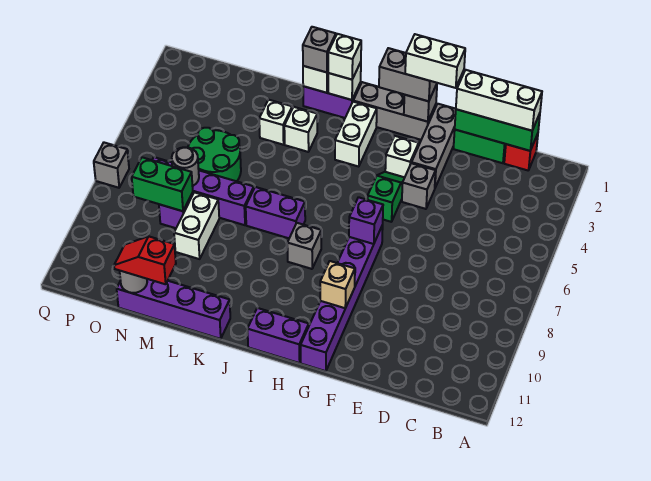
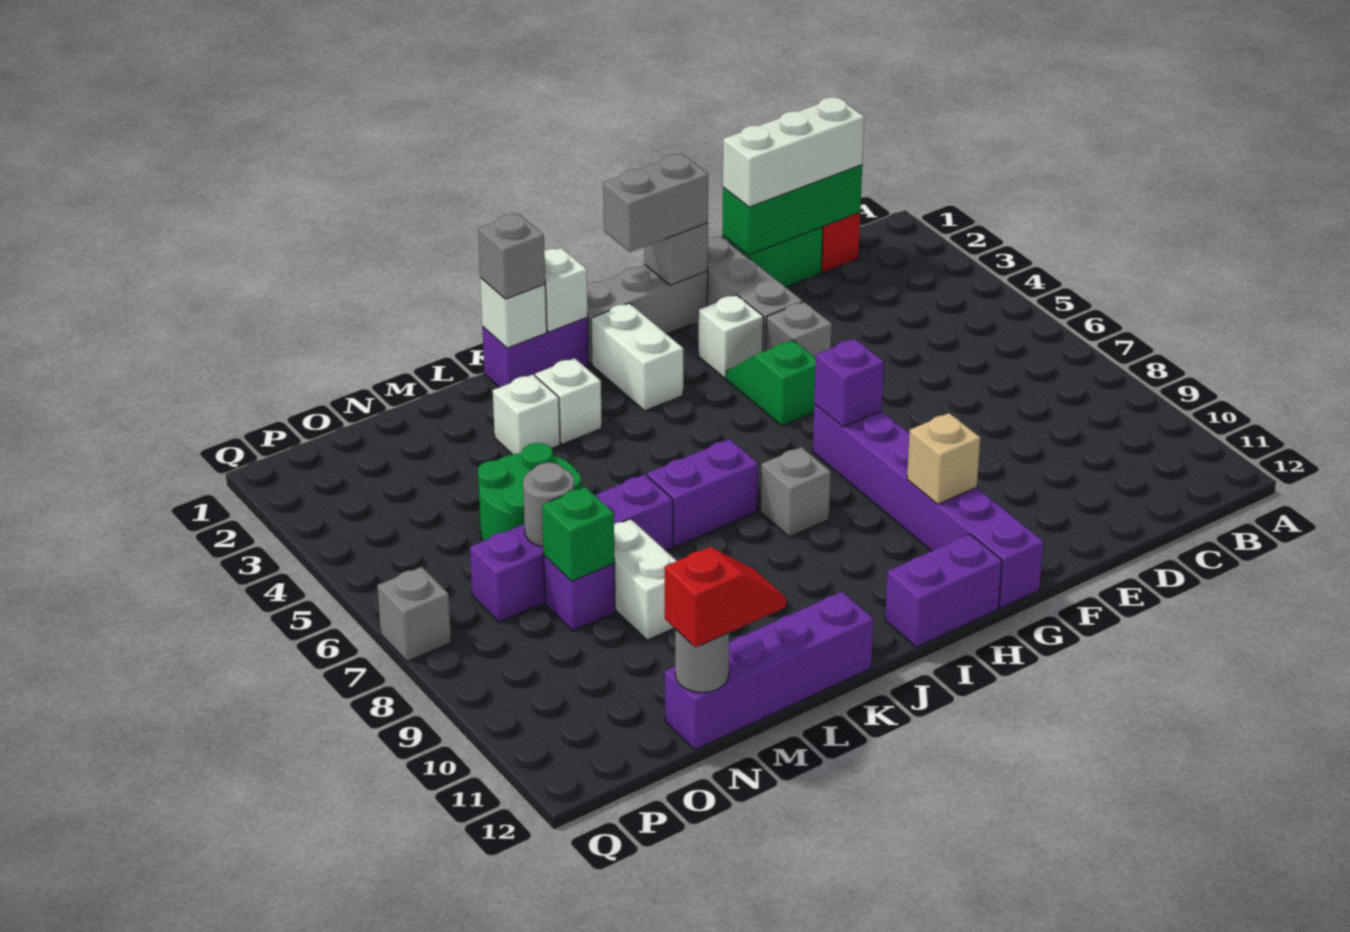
white 1x2 brick [405,34,465,88] -> none
white 1x1 brick [328,34,361,80] -> none
red 1x2 slope [114,236,176,284] -> red 1x2 slope turned to [665,547,786,648]
green 1x2 brick [132,157,193,211] -> green 1x1 brick [542,487,615,581]

